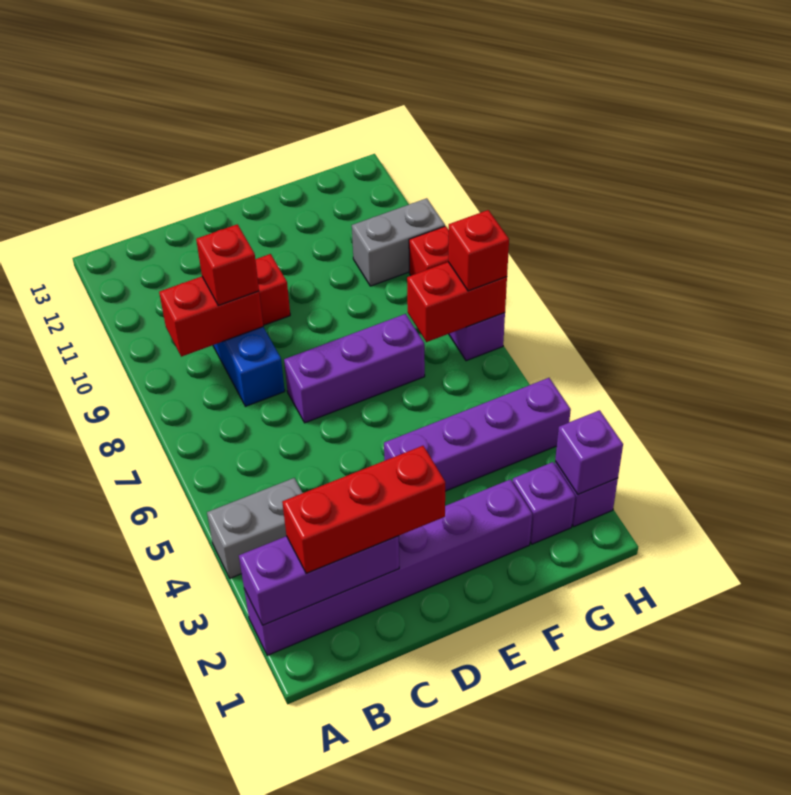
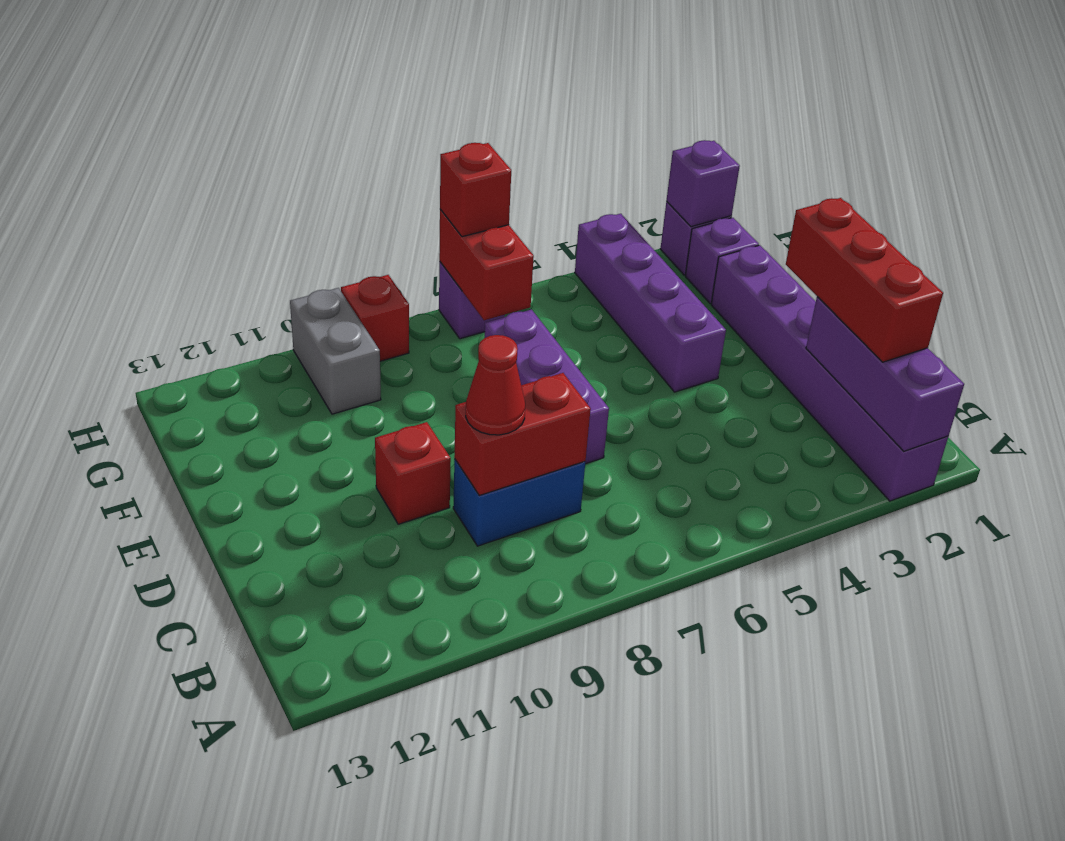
grey 1x2 brick [207,478,303,578] -> none
red 1x2 brick [159,277,263,357] -> red 1x2 brick turned to [454,373,591,495]
red 1x1 brick [196,224,259,305] -> red 1x1 cone [466,335,525,435]

